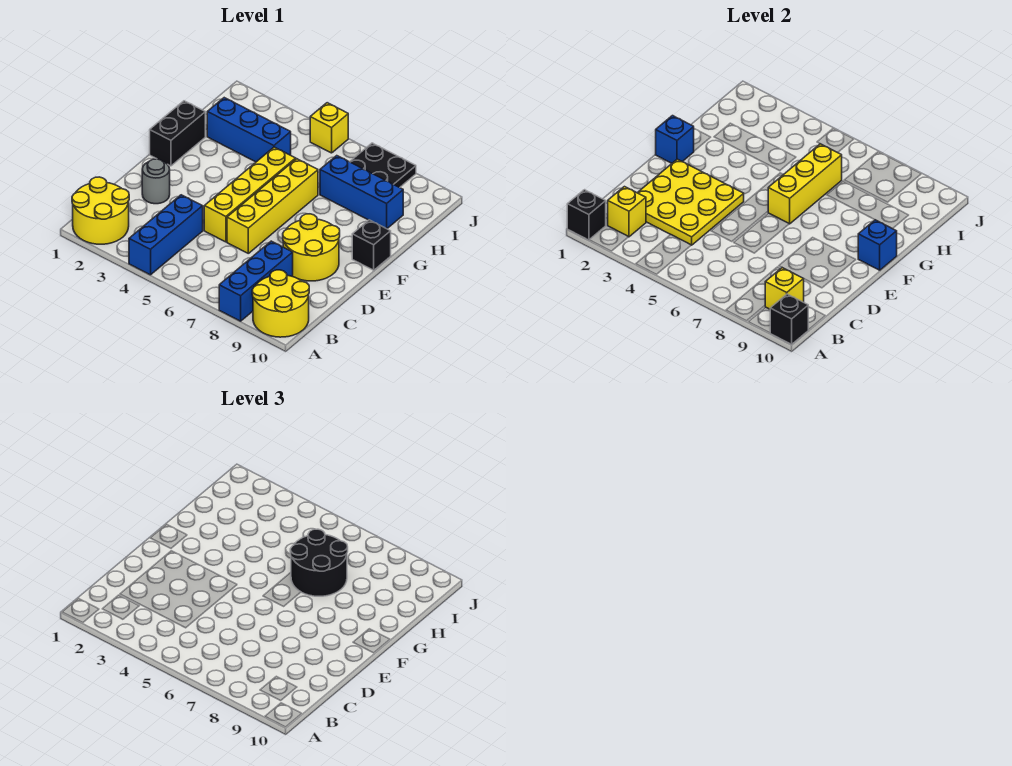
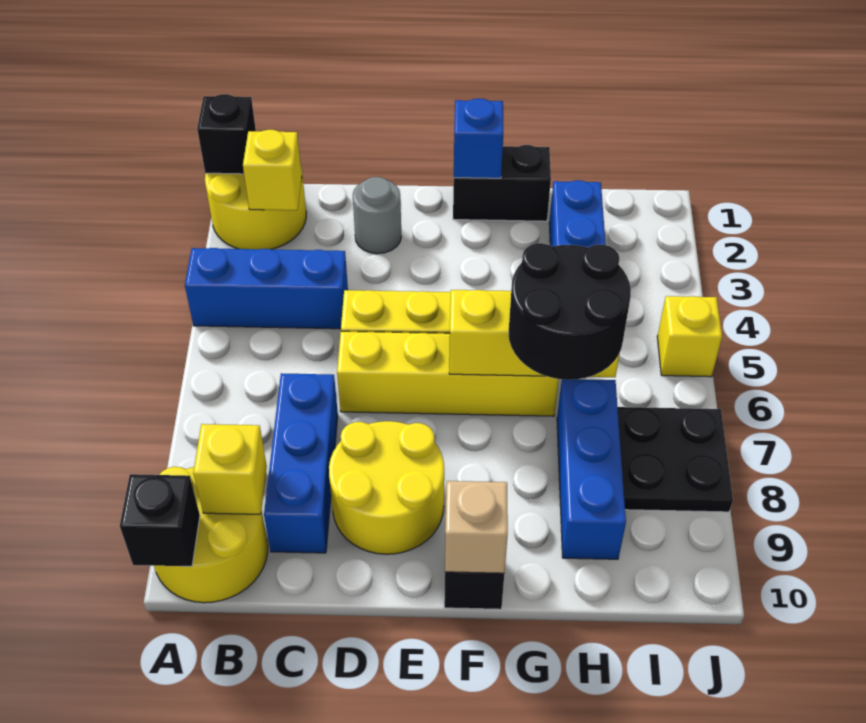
blue 1x3 brick [219,241,293,321] -> blue 1x3 brick turned to [264,373,338,553]
yellow 3x3 plate [638,159,744,245] -> none
blue 1x1 brick [858,220,897,270] -> tan 1x1 brick [445,481,508,573]

